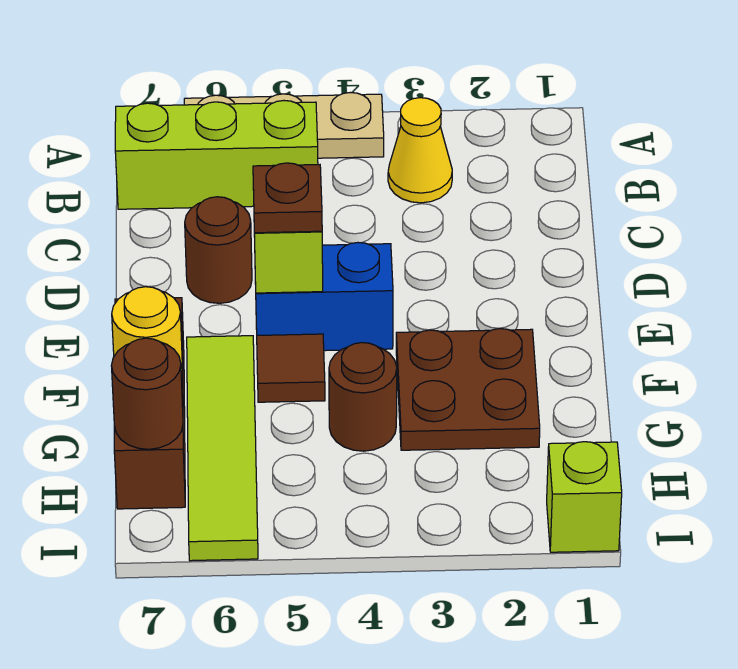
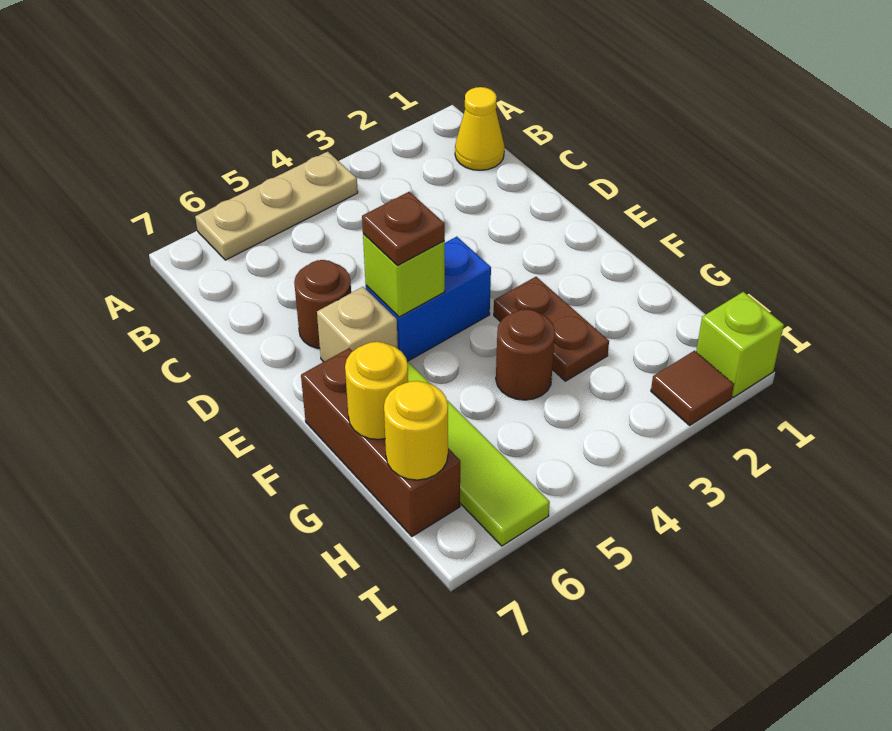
yellow 1x1 cone [388,98,452,203] -> yellow 1x1 cone moved to [455,87,504,170]
lime 1x3 brick [115,101,318,209] -> none
none -> tan 1x1 brick [317,287,398,362]
brown 2x2 plate [396,329,540,450] -> brown 1x2 plate [494,277,609,381]
brown 1x1 tile [257,334,325,402] -> brown 1x1 tile moved to [651,351,734,425]
brown 1x1 round brick [111,338,183,449] -> yellow 1x1 round brick [384,381,448,480]

